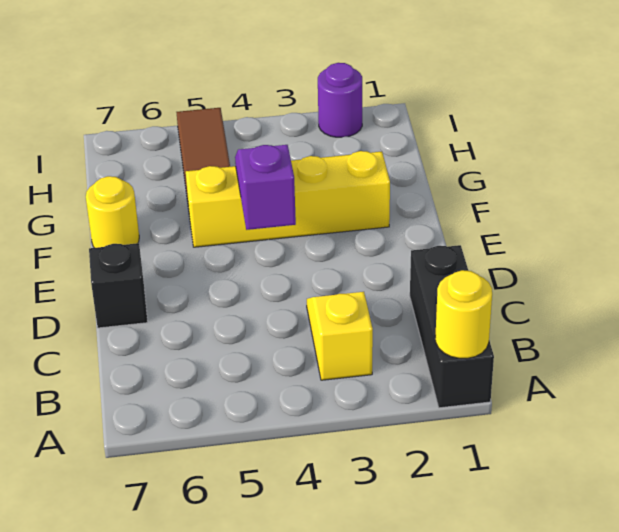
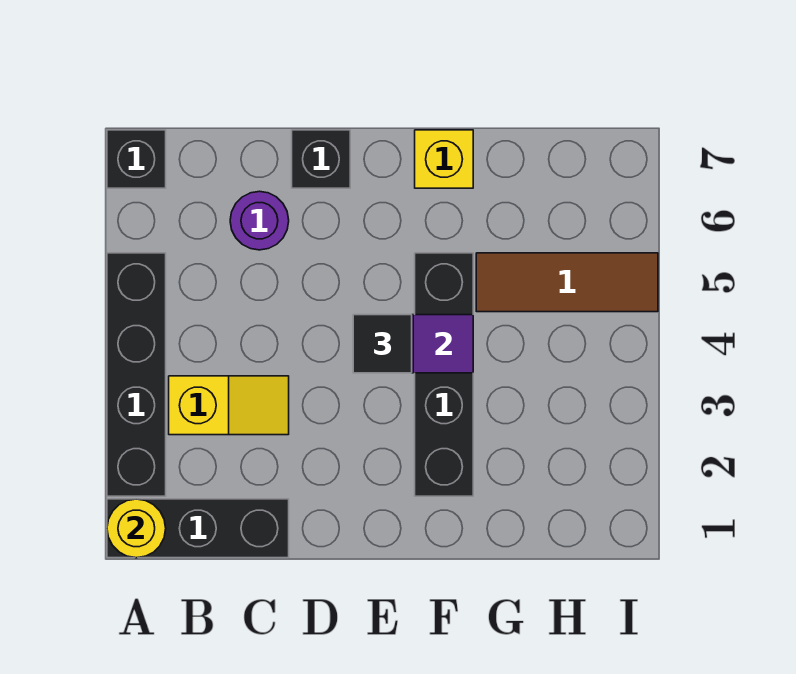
none -> black 1x4 brick [107,253,166,496]
none -> black 1x1 brick [107,130,166,188]
none -> black 1x1 tile [353,315,412,373]
yellow 1x4 brick [186,151,390,247] -> black 1x4 brick [415,253,473,496]
yellow 1x1 round brick [86,176,139,248] -> yellow 1x1 brick [415,130,473,188]
purple 1x1 round brick [318,63,362,137] -> purple 1x1 round brick moved to [230,191,289,250]

